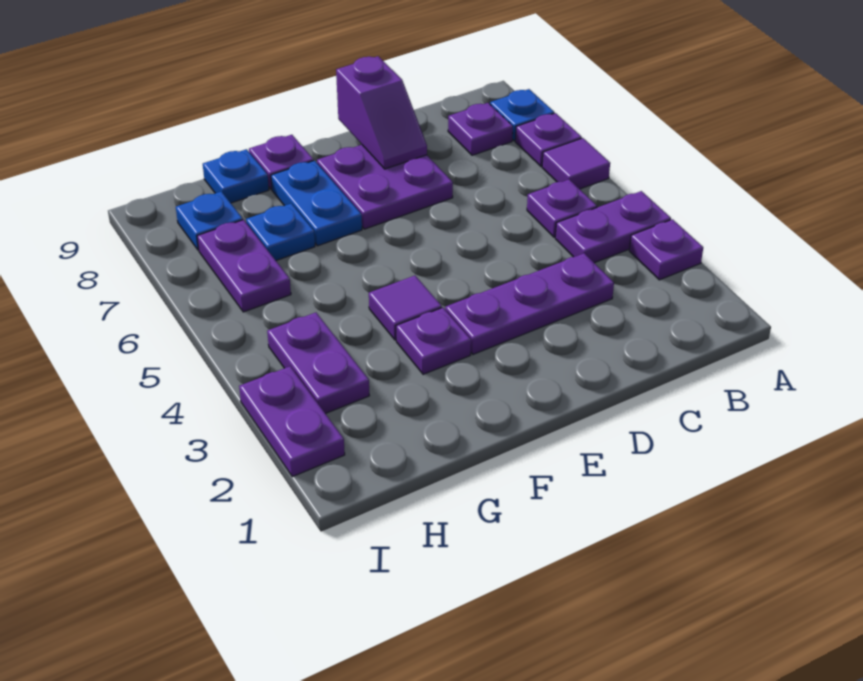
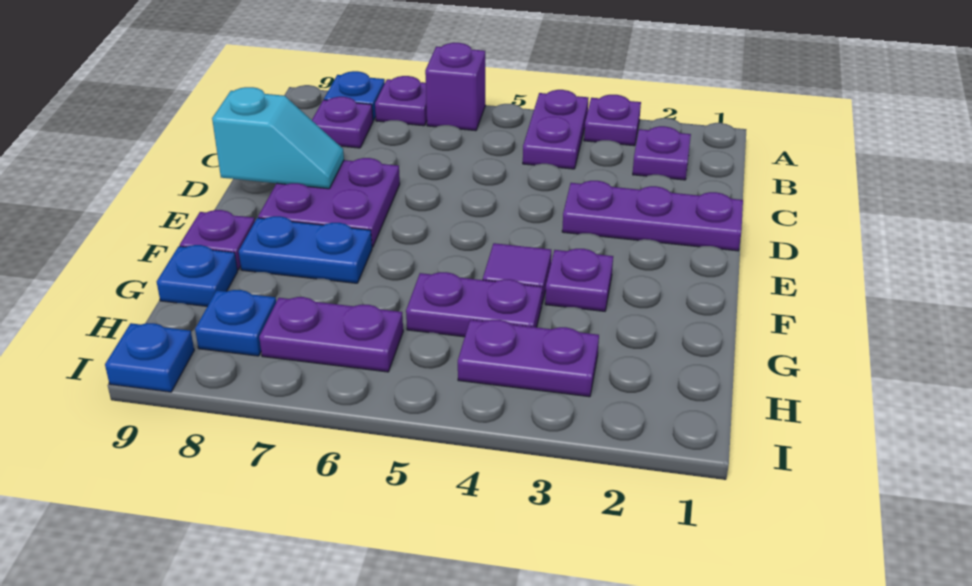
purple 1x1 tile [542,138,610,189] -> purple 1x1 brick [425,43,485,131]
purple 1x1 plate [527,180,597,237] -> purple 1x1 plate moved to [633,126,691,180]
purple 1x3 plate [445,253,614,354] -> purple 1x3 plate turned to [562,181,743,251]
purple 1x2 slope [336,56,427,169] -> cyan 1x2 slope [212,87,344,189]
blue 1x1 plate [246,203,315,261] -> blue 1x1 plate moved to [105,323,194,392]
purple 1x2 plate [239,366,345,477] -> purple 1x2 plate moved to [406,272,542,337]

